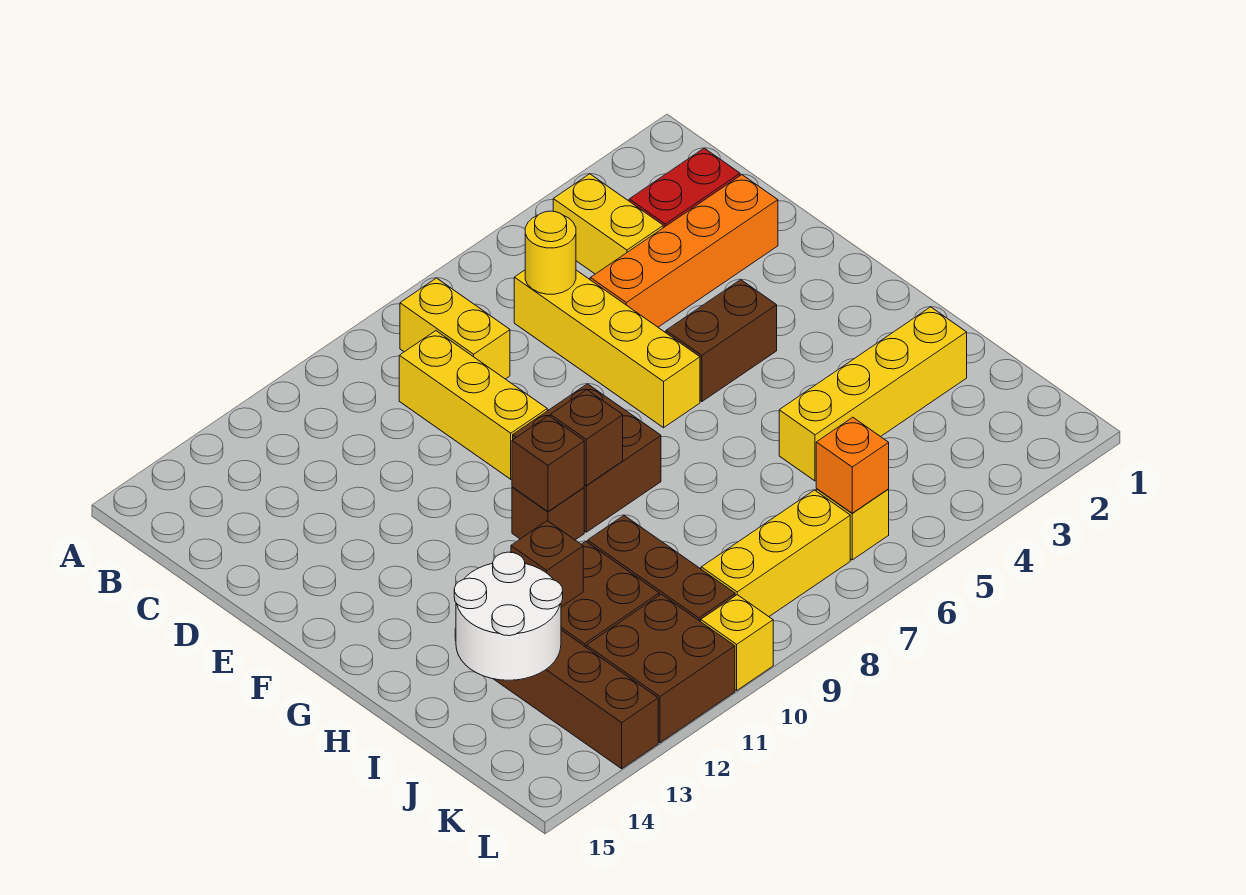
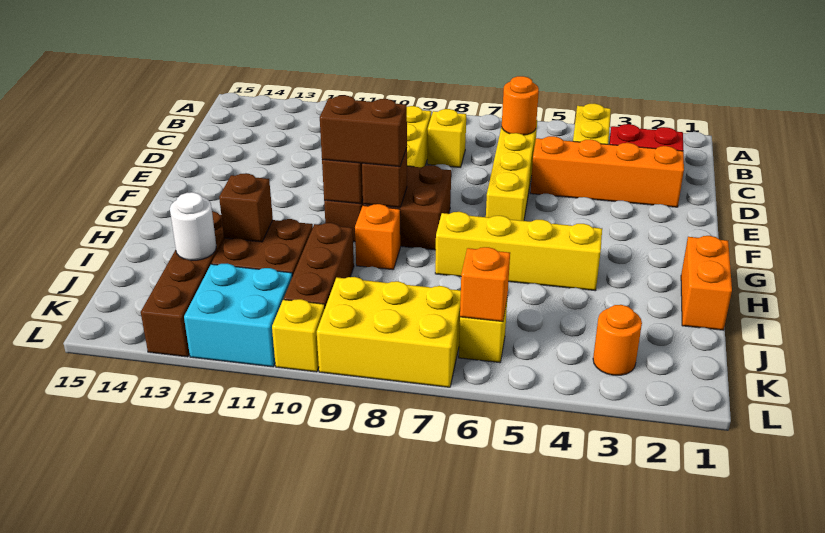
yellow 1x2 brick [400,278,510,379] -> yellow 1x1 brick [427,109,466,167]
yellow 1x1 round brick [525,211,576,294] -> orange 1x1 round brick [502,76,539,135]
brown 1x2 brick [666,280,777,402] -> brown 1x2 brick moved to [320,95,407,167]
none -> orange 1x2 brick [681,236,732,330]
none -> orange 1x1 brick [355,204,400,270]
yellow 1x4 brick [779,307,967,481] -> yellow 1x4 brick moved to [435,212,602,291]
white 2x2 round brick [454,552,563,680] -> white 1x1 round brick [170,192,216,260]
none -> orange 1x1 round brick [593,305,642,375]
yellow 1x3 brick [701,490,850,616] -> yellow 2x3 brick [317,277,461,387]
brown 2x2 brick [586,594,735,743] -> cyan 2x2 brick [184,263,292,367]

